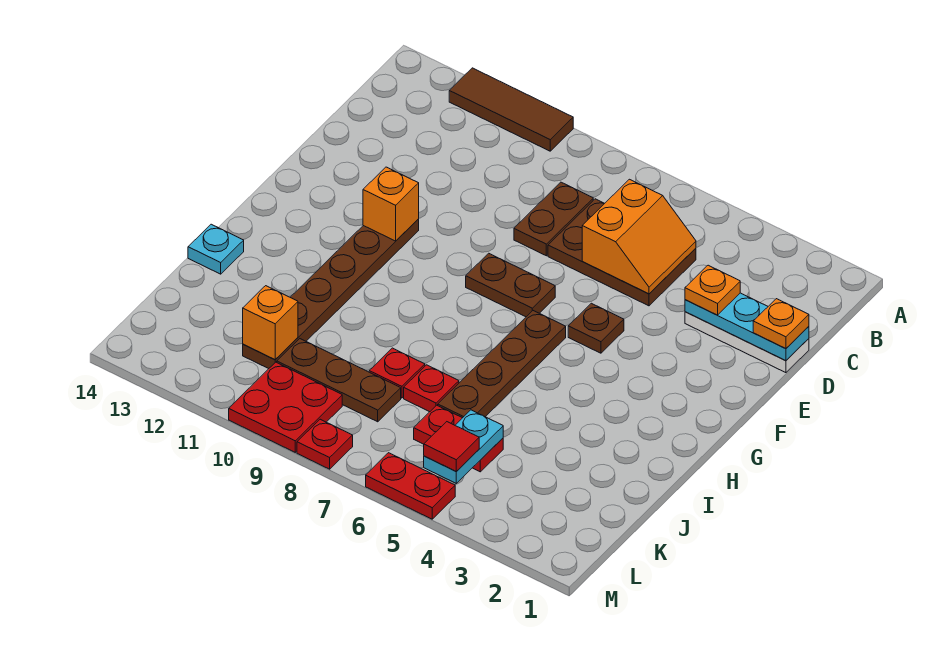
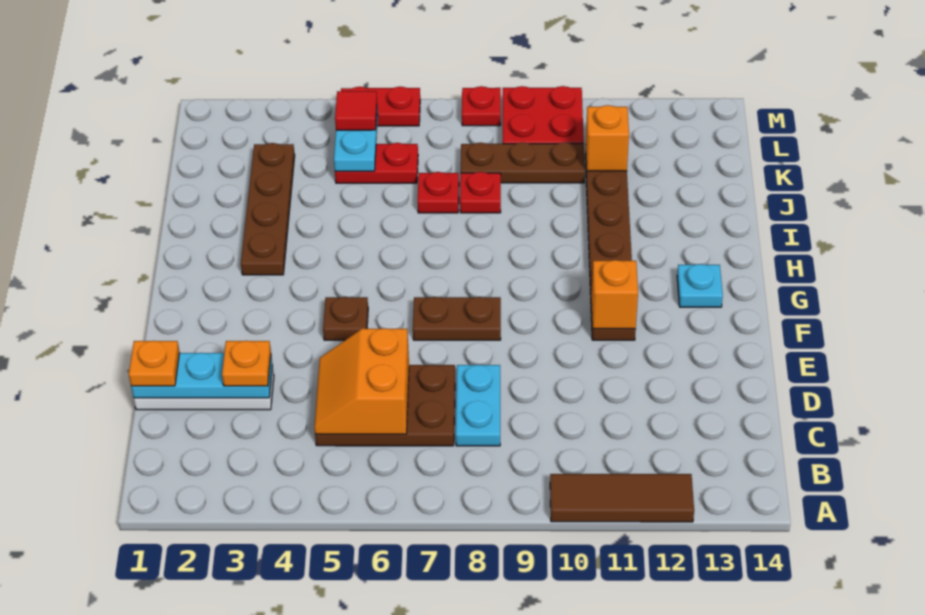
brown 1x2 plate [514,182,593,256] -> cyan 1x2 plate [456,365,500,446]
brown 1x4 plate [438,311,566,418] -> brown 1x4 plate moved to [241,143,295,275]
cyan 1x1 plate [188,224,244,274] -> cyan 1x1 plate moved to [677,264,723,307]

